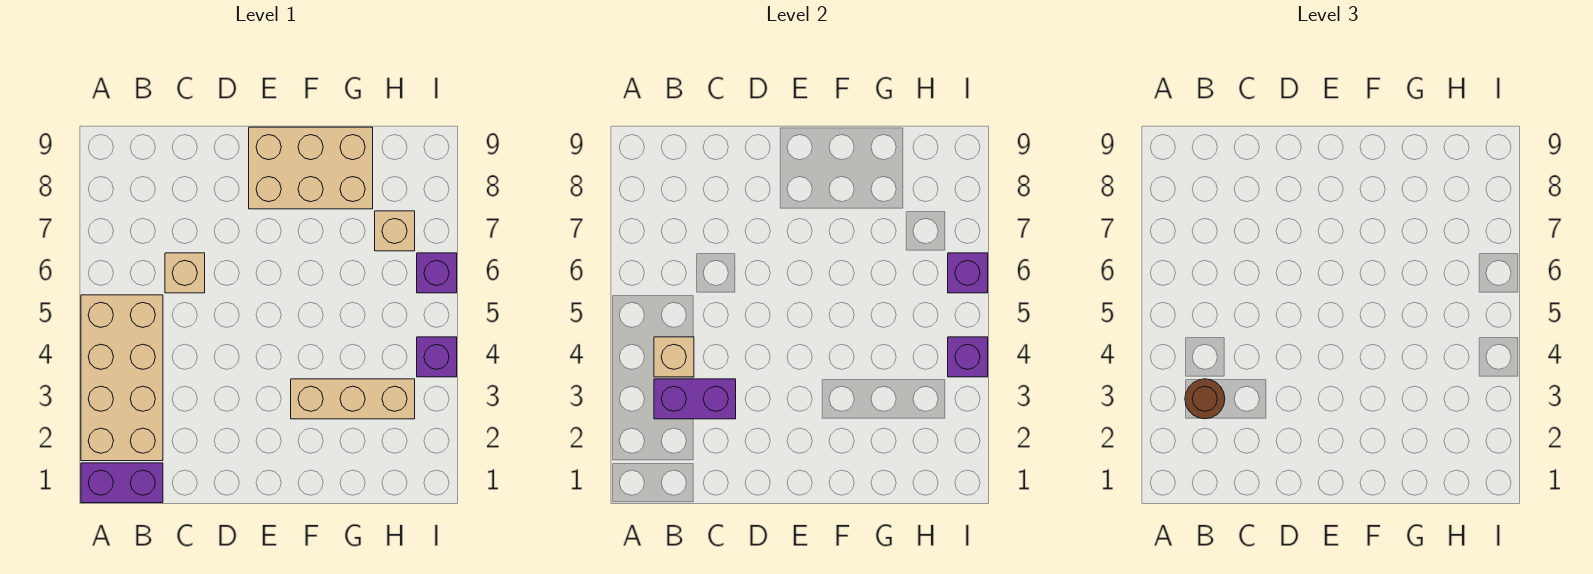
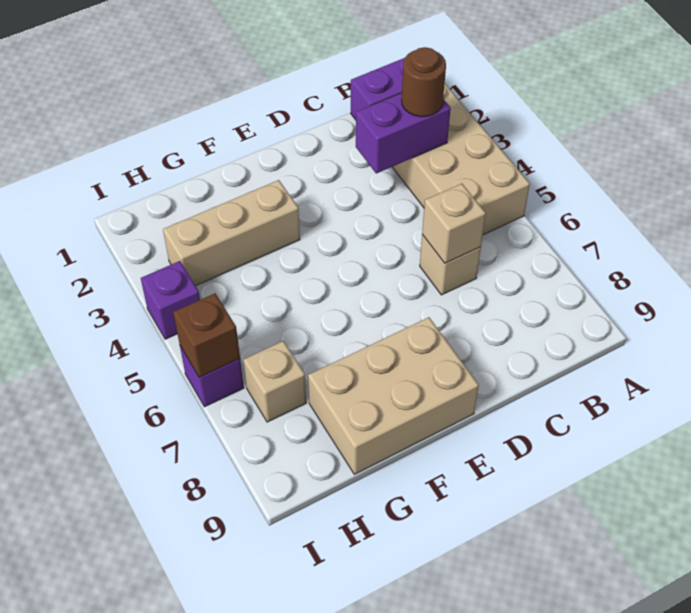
tan 1x1 brick [654,337,694,377] -> tan 1x1 brick moved to [422,184,486,263]
purple 1x1 brick [948,337,988,377] -> none
purple 1x1 brick [948,253,988,293] -> brown 1x1 brick [173,294,240,377]

